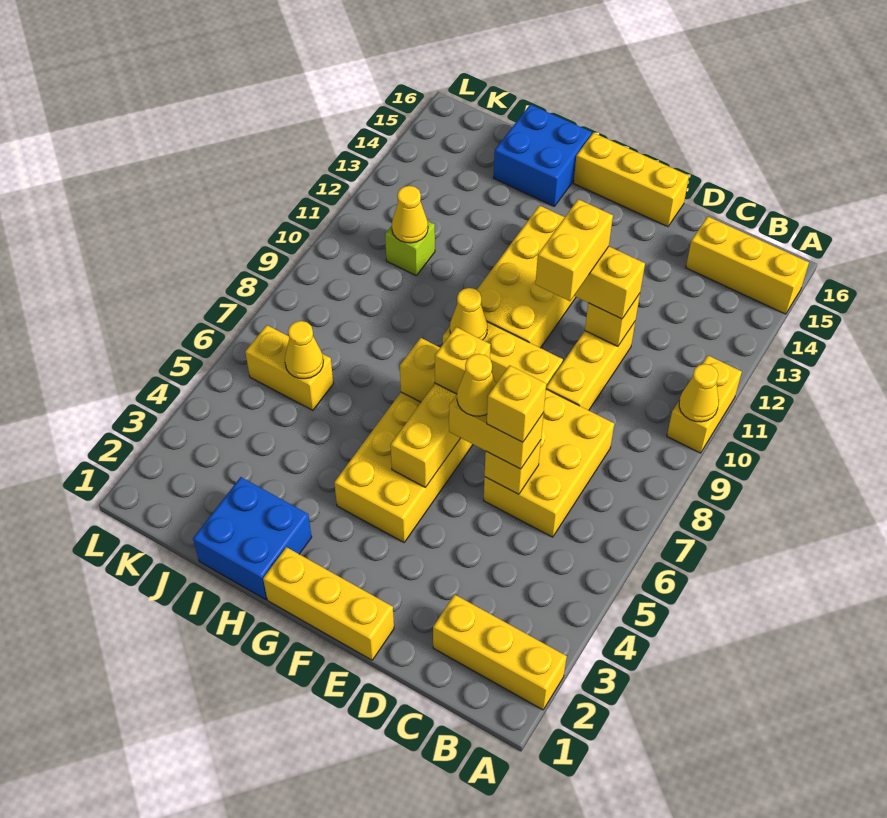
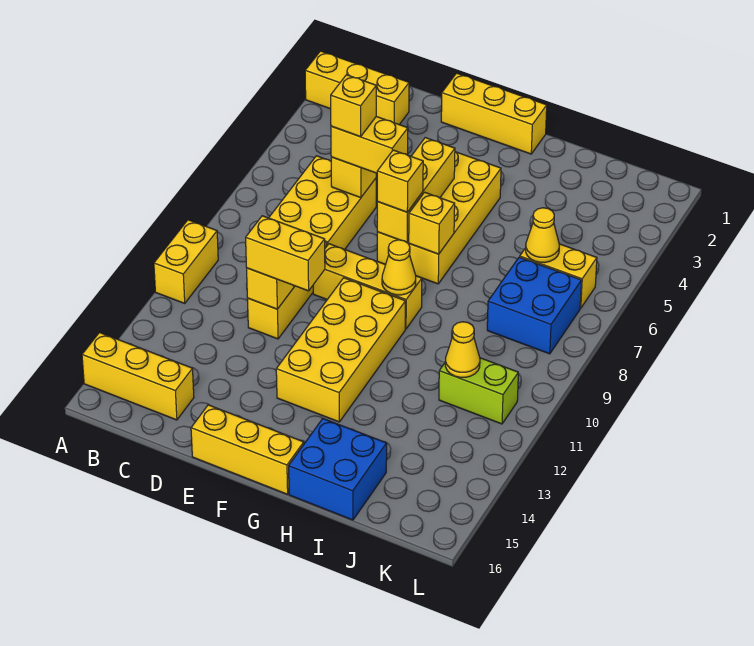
yellow 1x1 cone [679,364,719,422] -> none
yellow 1x1 cone [457,354,496,416] -> none
yellow 1x2 brick [535,199,613,301] -> none
blue 2x2 brick [193,477,312,599] -> blue 2x2 brick moved to [487,257,582,354]
lime 1x1 brick [385,221,435,275] -> lime 1x2 brick [439,358,518,424]

